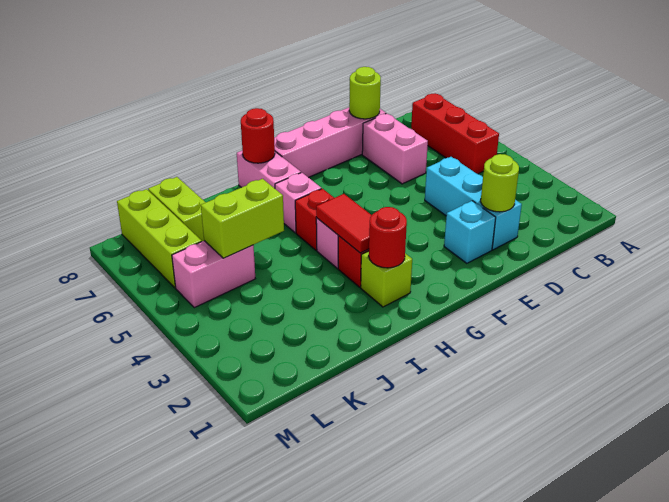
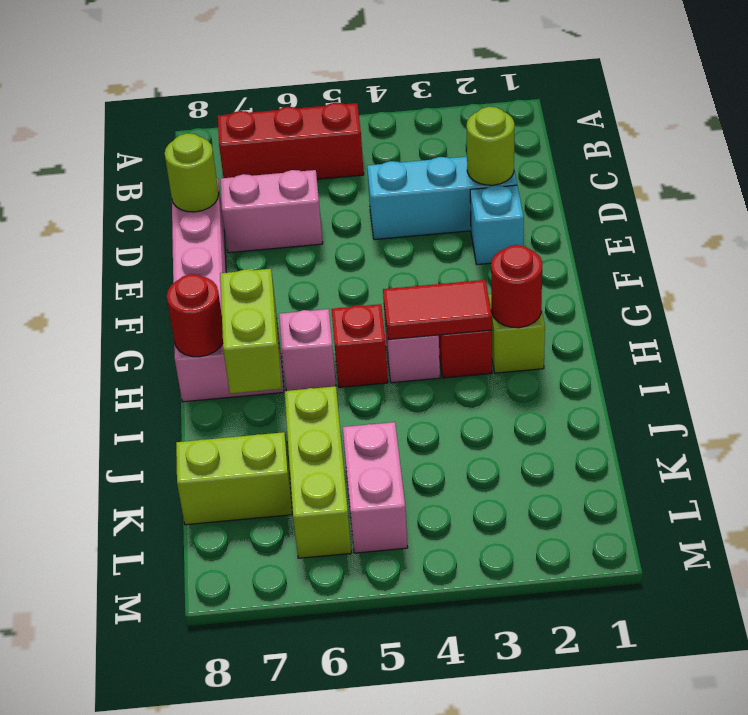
lime 1x2 brick [201,179,284,258] -> lime 1x2 brick moved to [220,269,282,394]
lime 1x3 brick [117,189,202,288] -> lime 1x3 brick turned to [284,386,351,558]

